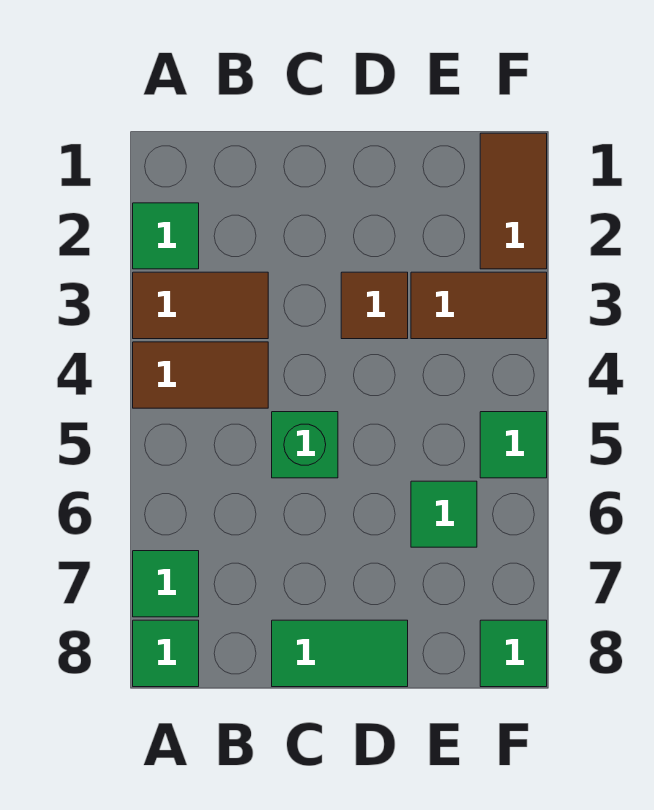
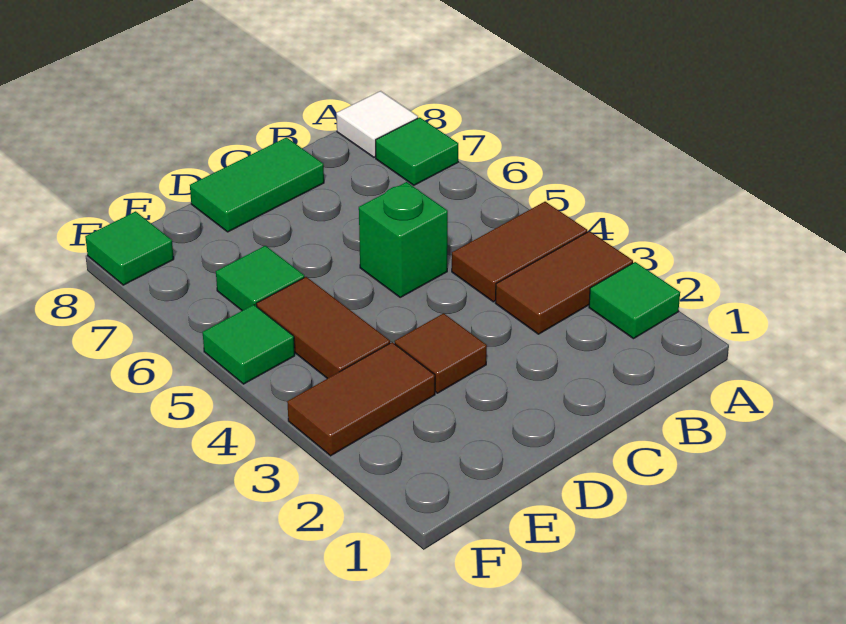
green 1x1 tile [133,620,199,687] -> white 1x1 tile [336,91,418,157]
brown 1x2 tile [480,133,547,269] -> brown 1x2 tile moved to [256,277,390,379]

